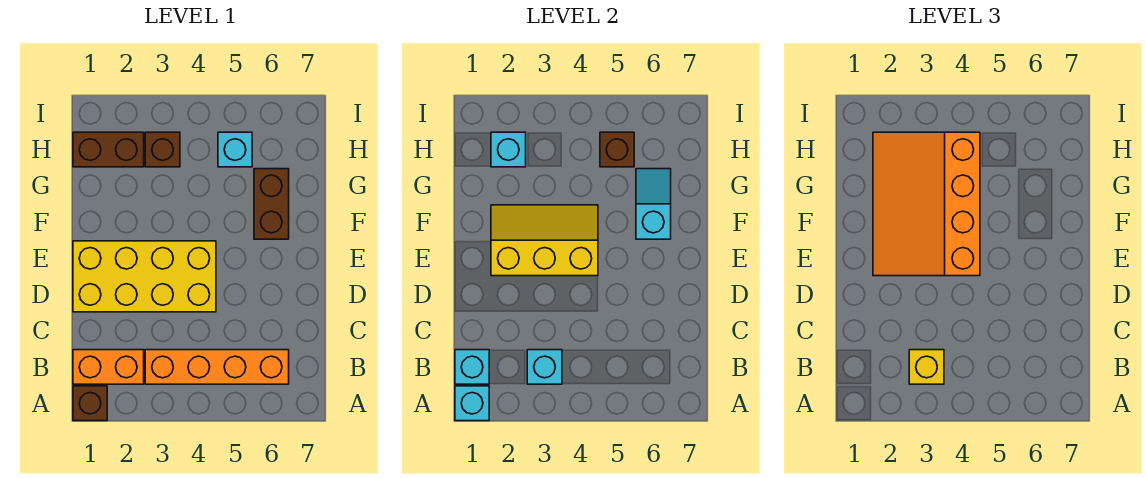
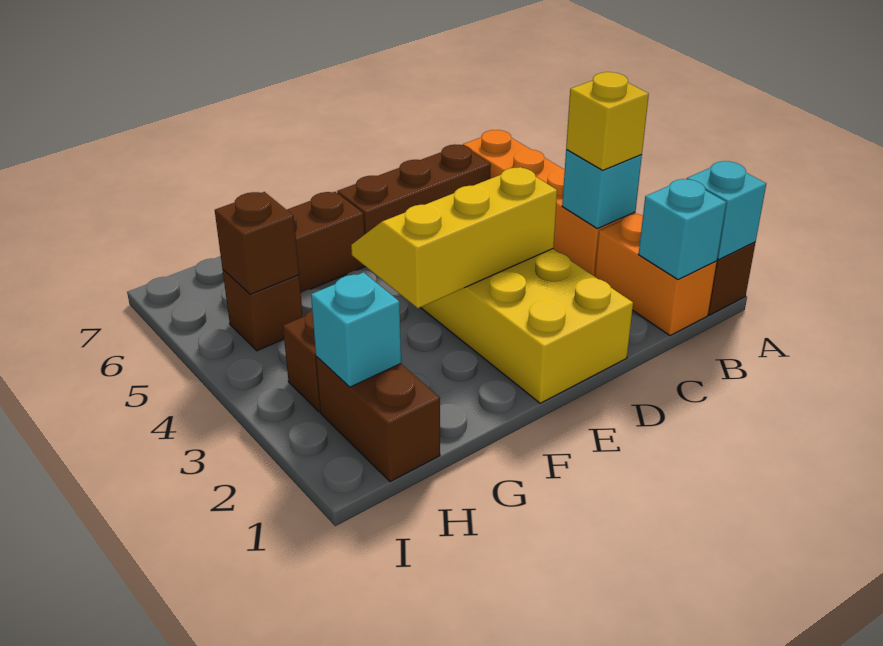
none -> brown 1x3 brick [337,144,491,235]
yellow 2x3 slope [491,205,598,276] -> yellow 2x3 slope turned to [351,167,557,308]
orange 3x4 slope [873,132,980,276] -> none
cyan 1x2 slope [636,169,671,239] -> none
cyan 1x1 brick [218,132,252,167] -> brown 1x1 brick [223,270,303,351]

